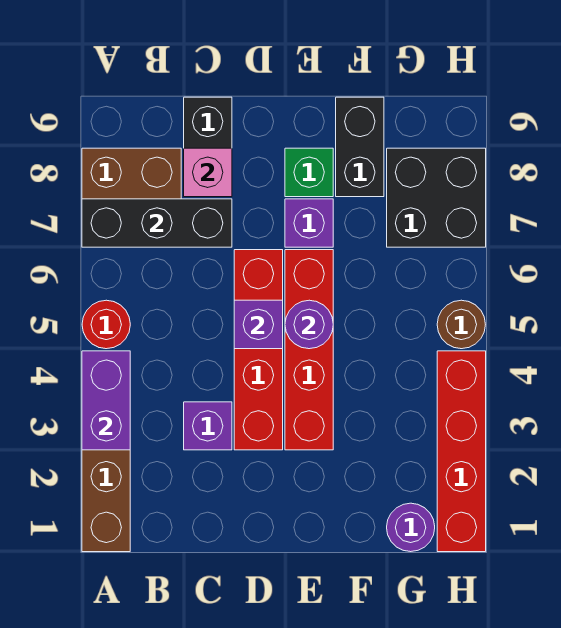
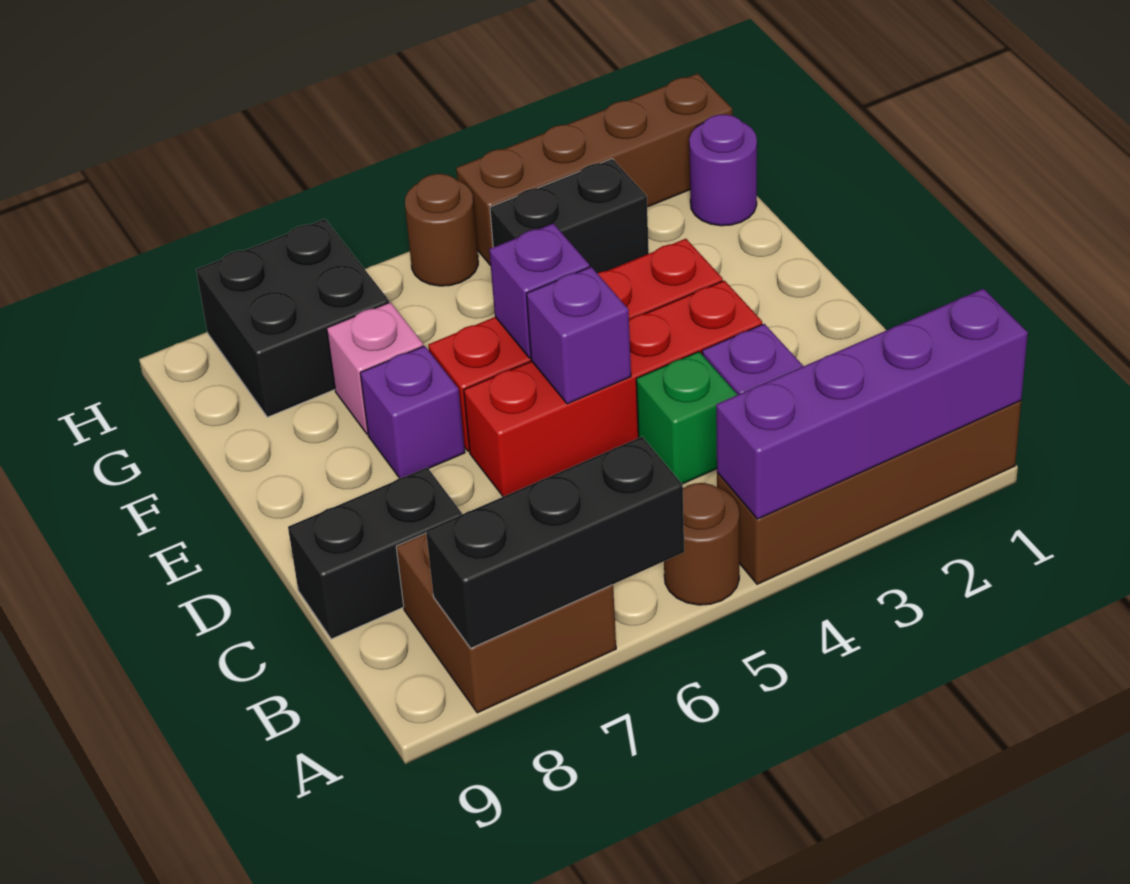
purple 1x2 brick [82,351,130,450] -> purple 1x4 brick [716,289,1028,519]
red 1x1 round brick [82,300,130,349] -> brown 1x1 round brick [664,483,739,605]
black 1x3 brick [82,199,232,247] -> black 1x3 brick turned to [426,437,684,648]
pink 1x1 brick [184,148,232,197] -> pink 1x1 brick moved to [327,302,423,434]
purple 1x1 round brick [285,300,333,349] -> purple 1x1 brick [489,223,590,358]
green 1x1 brick [285,148,333,197] -> green 1x1 brick moved to [636,352,737,484]
black 1x2 brick [336,97,384,197] -> black 1x2 brick moved to [490,159,649,273]
red 1x4 brick [437,351,486,552] -> brown 1x4 brick [456,73,732,266]

